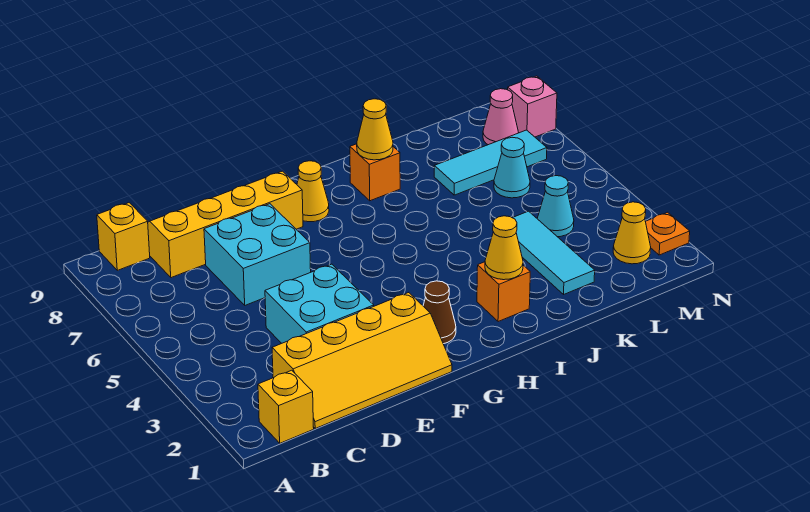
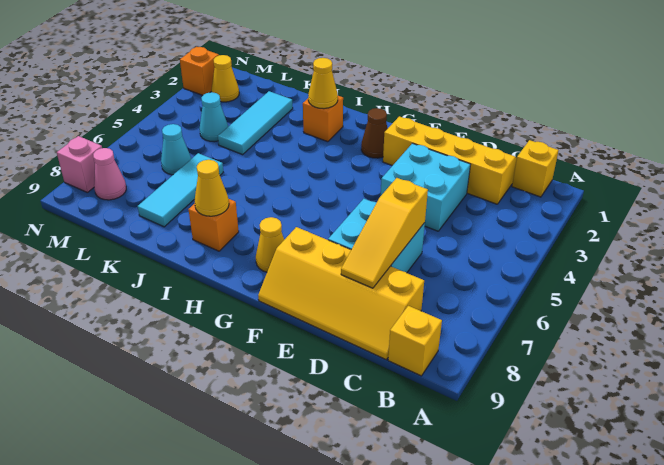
none -> yellow 1x3 slope [341,178,428,288]
cyan 1x3 tile [434,130,547,195] -> cyan 1x3 tile turned to [138,153,223,227]
orange 1x1 plate [645,212,690,255] -> orange 1x1 brick [180,47,219,95]

